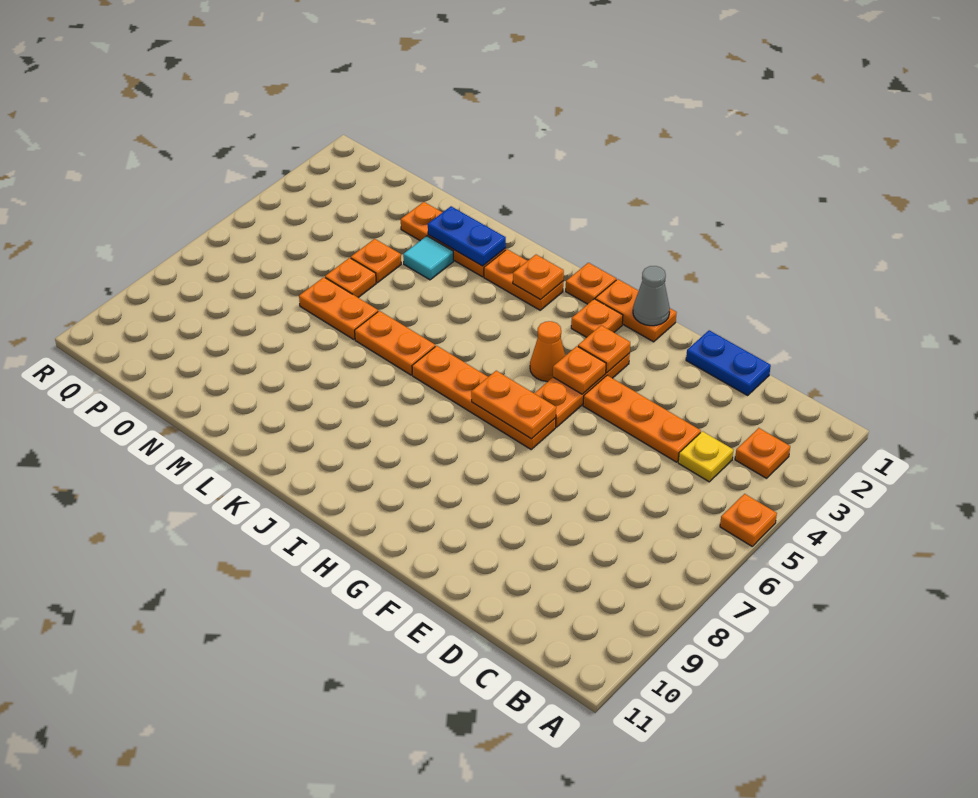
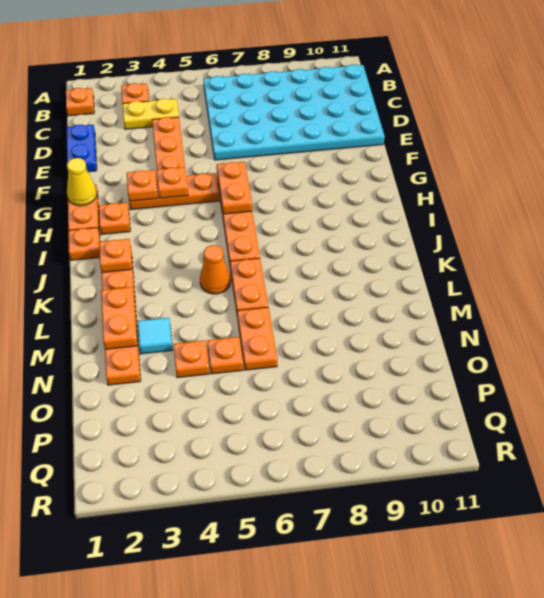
orange 1x1 plate [720,494,777,546] -> orange 1x1 plate moved to [66,88,94,116]
none -> cyan 4x6 plate [203,64,385,160]
yellow 1x1 plate [678,431,733,482] -> yellow 1x2 plate [122,99,179,129]
grey 1x1 cone [633,266,670,326] -> yellow 1x1 cone [67,158,97,206]
orange 1x1 cone [530,321,565,382] -> orange 1x1 cone moved to [200,245,231,294]
blue 1x2 plate [428,206,506,266] -> orange 1x2 plate [101,287,137,349]

